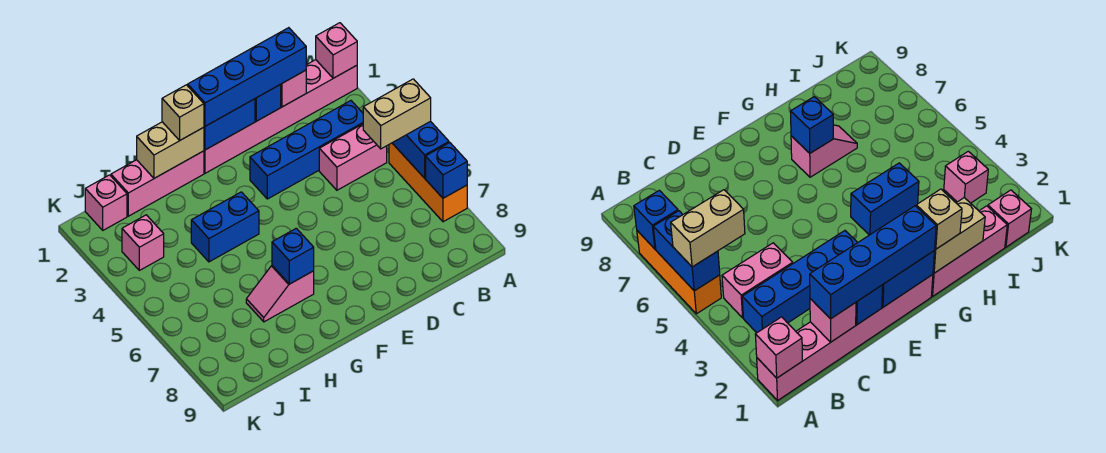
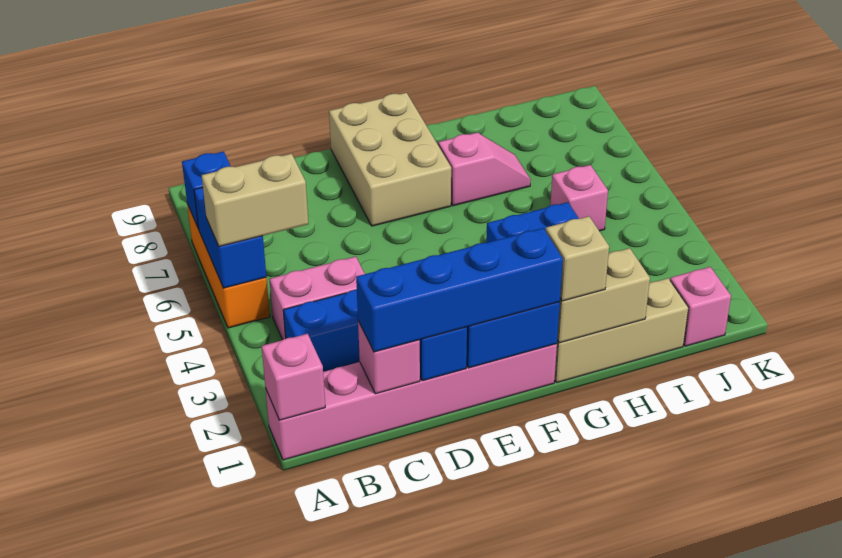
none -> tan 2x3 brick [329,93,451,226]
pink 1x3 brick [111,151,204,216] -> tan 1x3 brick [555,278,688,383]
blue 1x1 brick [272,228,314,284] -> none
pink 1x1 brick [122,215,164,270] -> pink 1x1 brick moved to [550,165,608,231]

